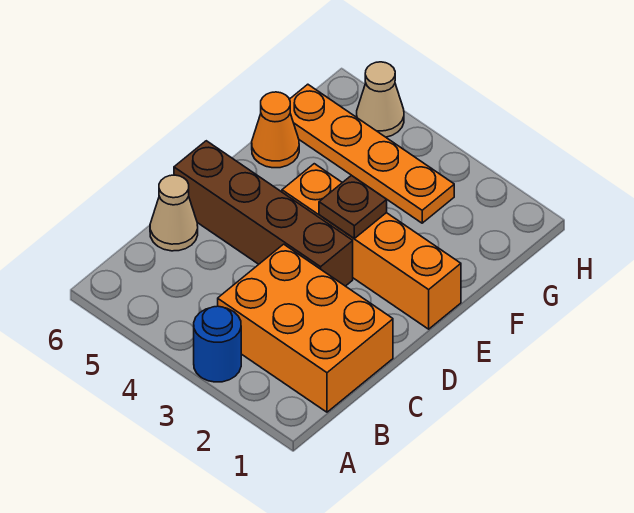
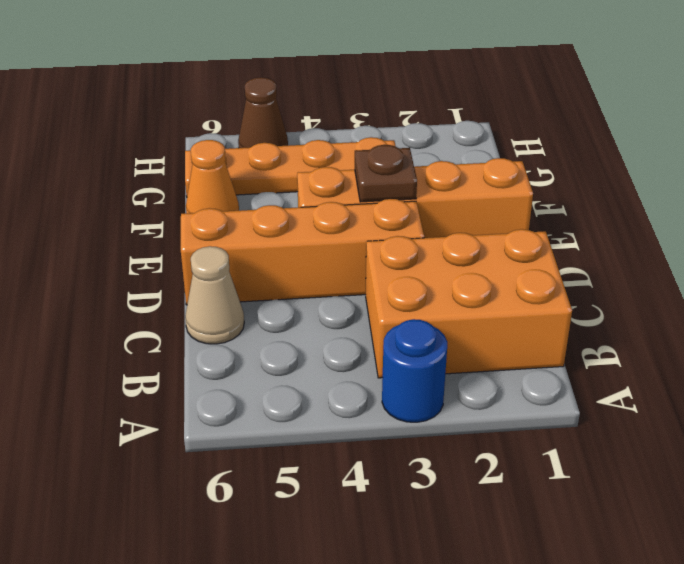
brown 1x4 brick [174,141,353,286] -> orange 1x4 brick [181,199,424,305]
tan 1x1 cone [357,62,404,137] -> brown 1x1 cone [238,77,288,148]

